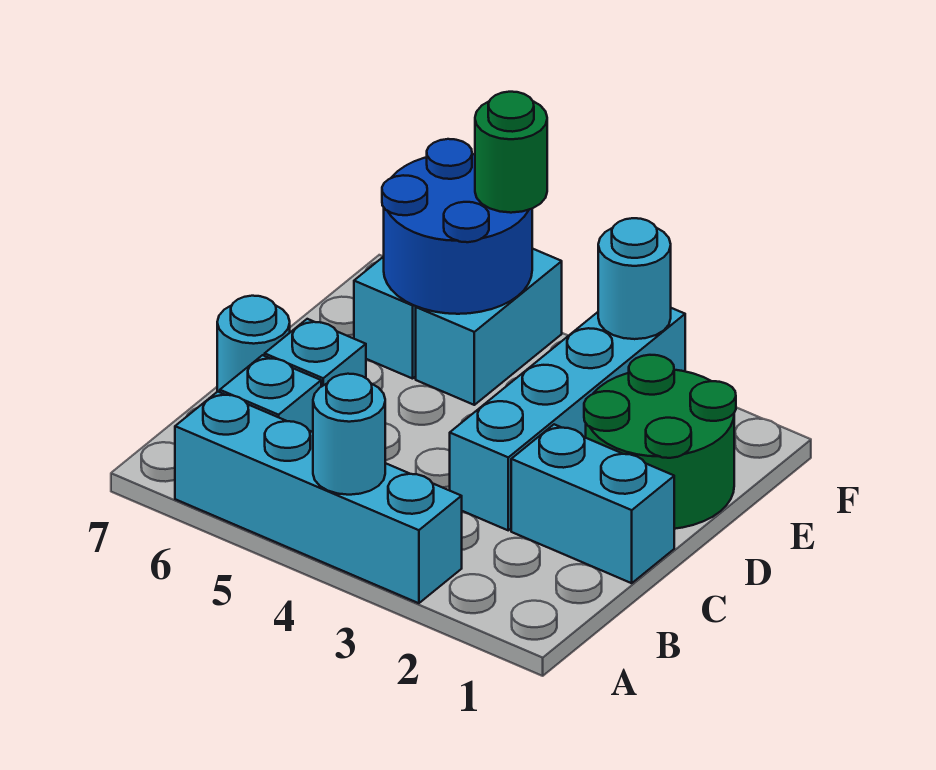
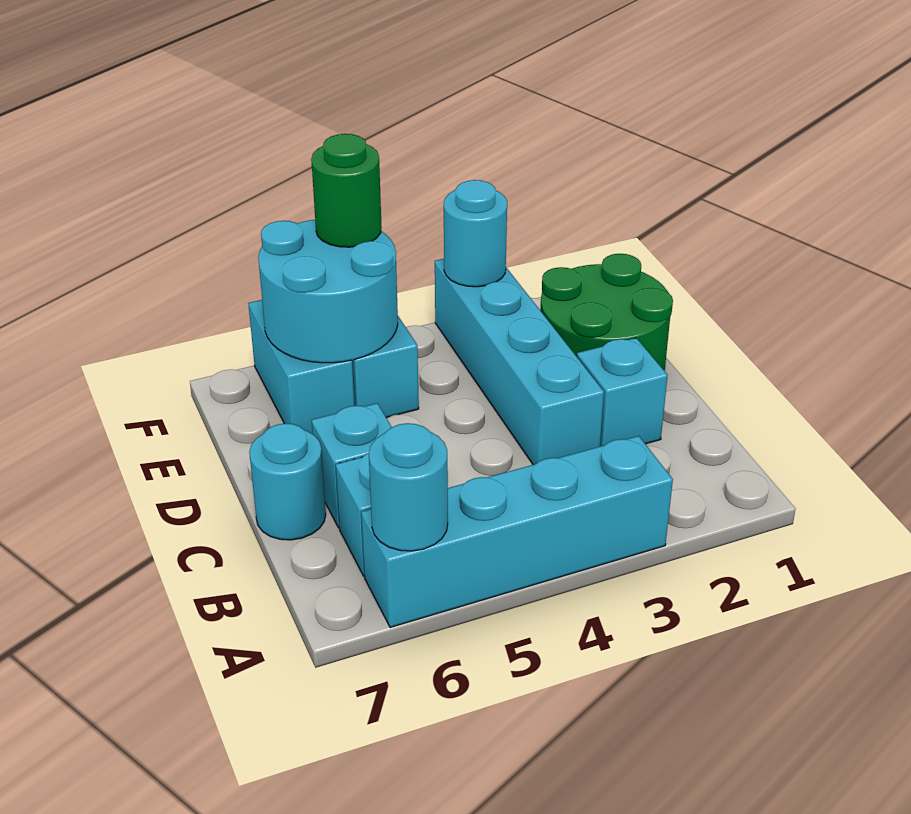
cyan 1x1 round brick [313,374,385,495] -> cyan 1x1 round brick moved to [369,423,448,551]
cyan 1x2 brick [511,424,674,583] -> cyan 1x1 brick [577,338,668,446]
blue 2x2 round brick [382,139,532,314] -> cyan 2x2 round brick [258,220,398,363]

